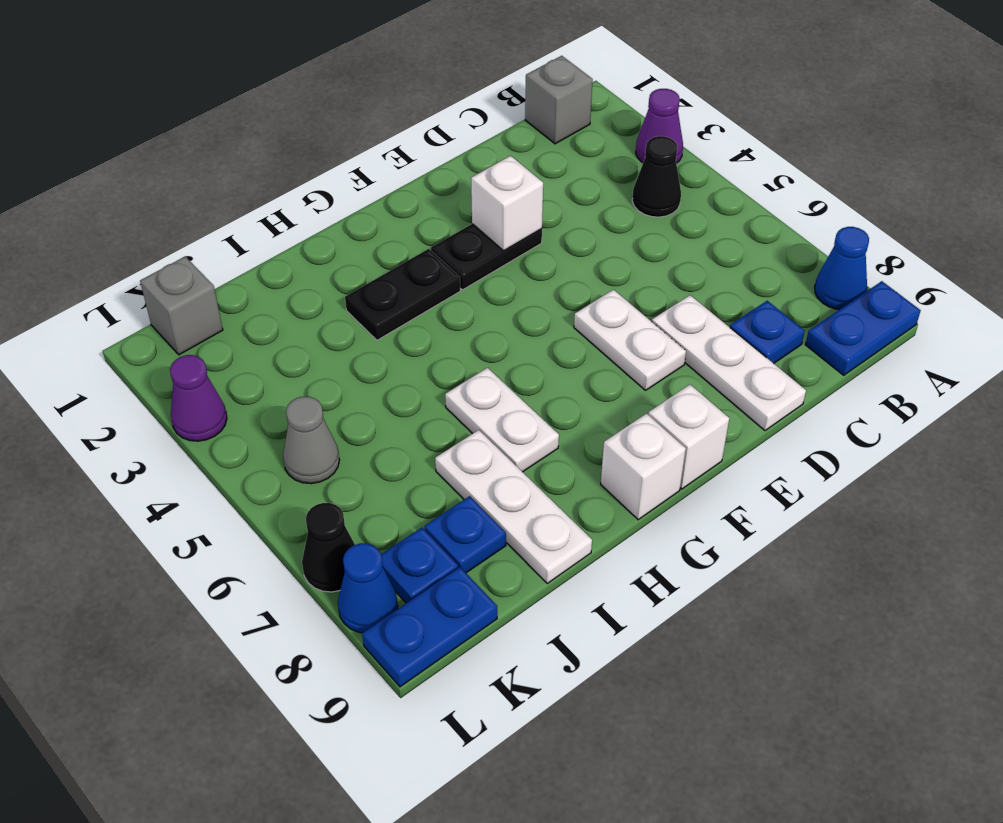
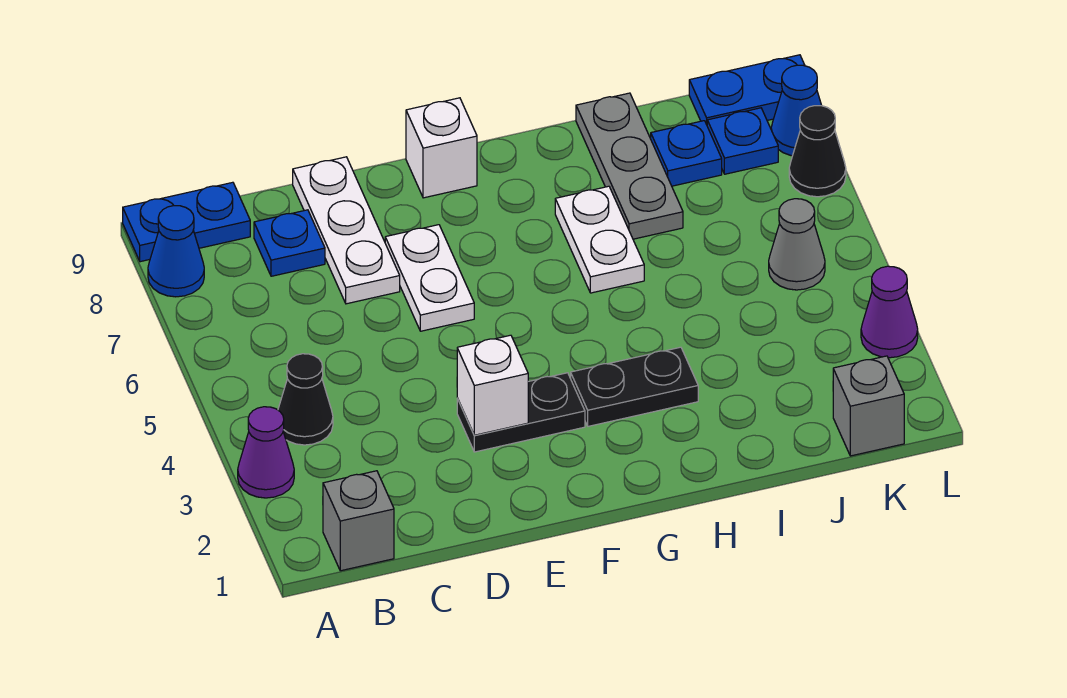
white 1x1 brick [601,413,686,520] -> none
white 1x3 plate [435,430,592,583] -> grey 1x3 plate [576,93,683,239]

